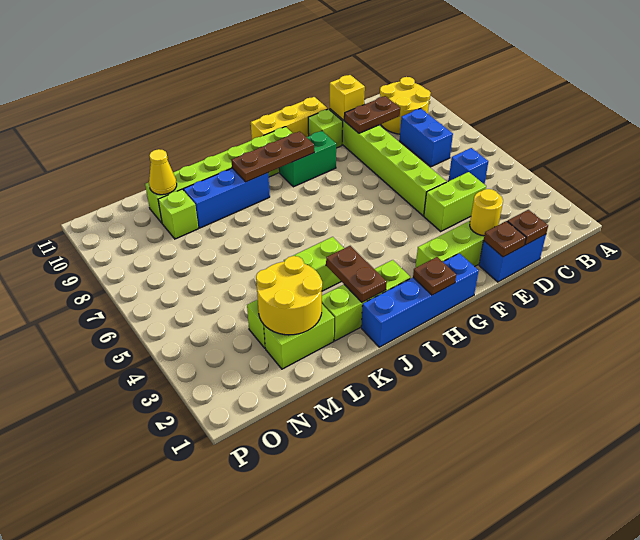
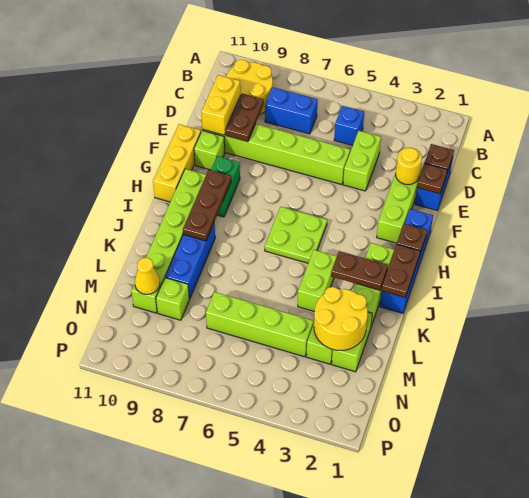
yellow 1x1 brick [330,75,365,120] -> yellow 1x2 brick [201,75,240,135]
none -> lime 2x2 plate [265,207,327,263]
none -> brown 1x2 plate [381,244,420,298]
none -> lime 1x4 brick [206,292,314,357]

